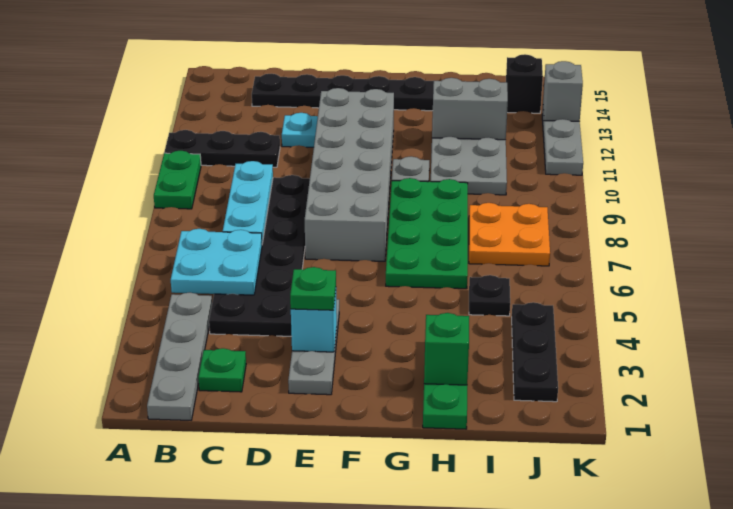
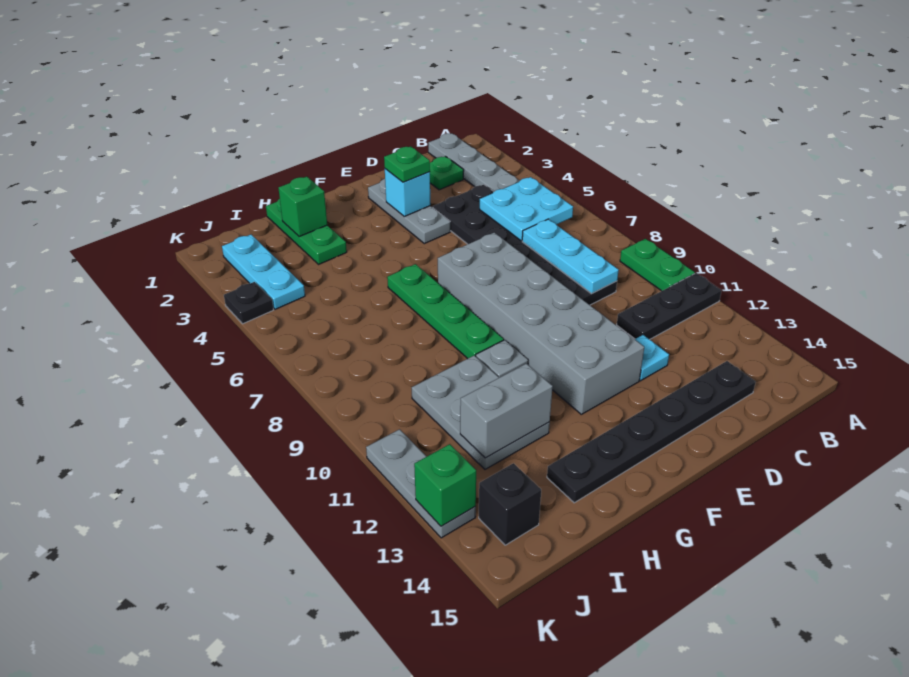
green 2x4 plate [386,178,468,289] -> green 1x4 plate [387,264,504,359]
black 1x1 plate [469,275,510,316] -> black 1x1 plate moved to [224,282,273,324]
orange 2x2 plate [469,203,550,266] -> none
black 1x3 plate [512,302,558,402] -> cyan 1x3 plate [222,235,305,309]
grey 1x1 brick [543,61,583,121] -> green 1x1 brick [414,444,476,526]

